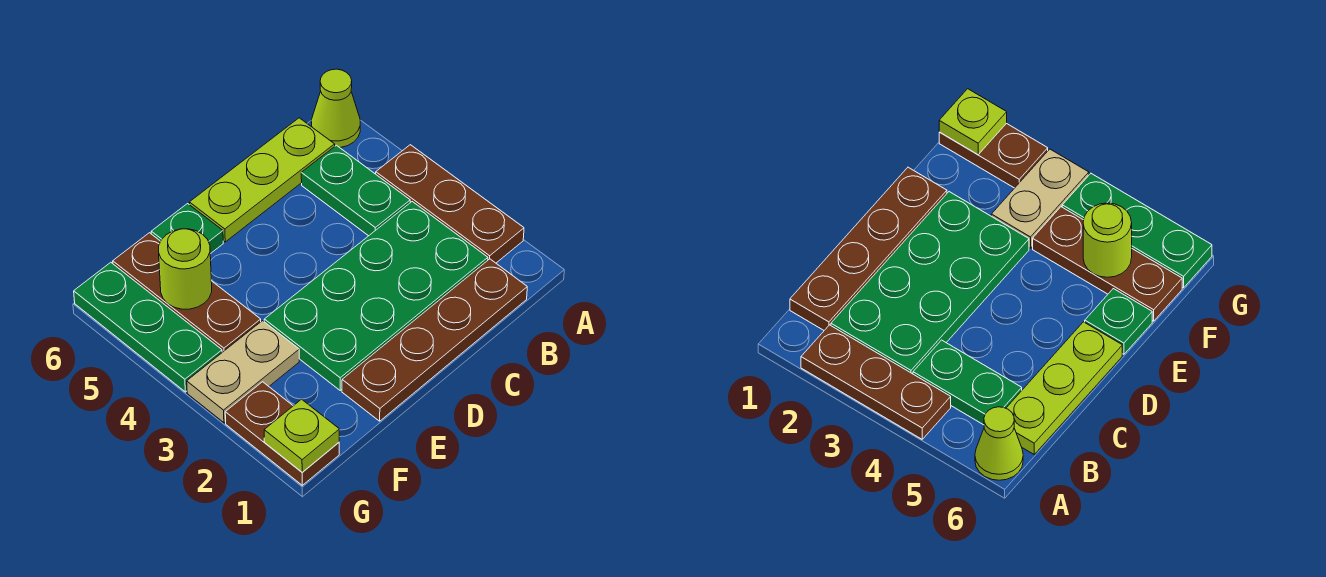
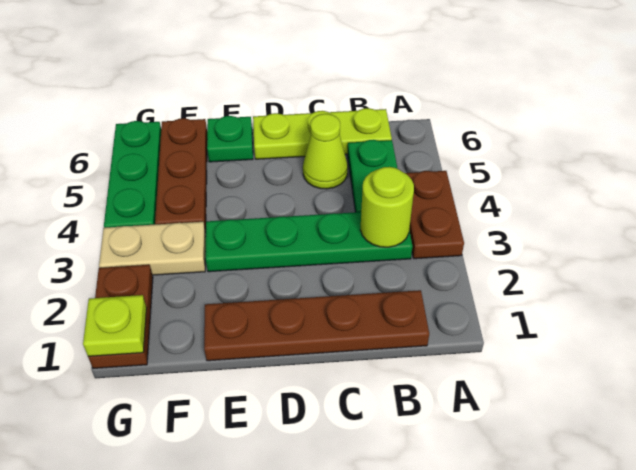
brown 1x3 plate [376,145,524,263] -> brown 1x2 plate [405,171,464,259]
lime 1x1 cone [311,69,360,148] -> lime 1x1 cone moved to [303,114,348,189]
green 2x4 plate [264,202,488,390] -> green 1x4 plate [206,212,412,272]
lime 1x1 round brick [159,229,212,309] -> lime 1x1 round brick moved to [360,167,414,247]

